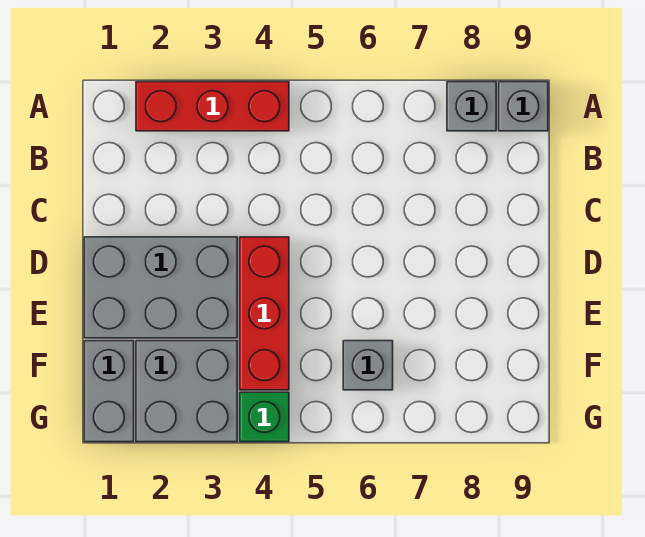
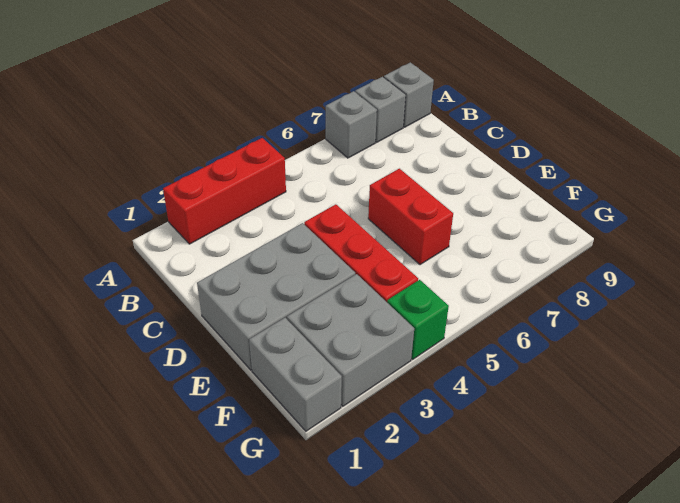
none -> red 1x2 brick [368,169,453,265]
grey 1x1 brick [343,341,393,390] -> grey 1x1 brick moved to [326,91,377,158]

